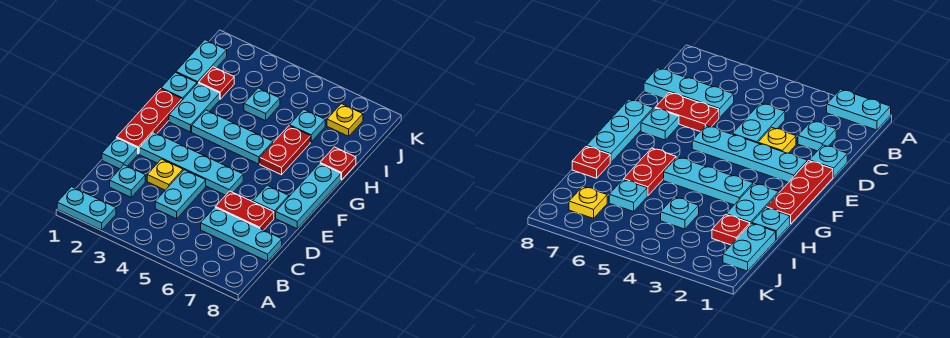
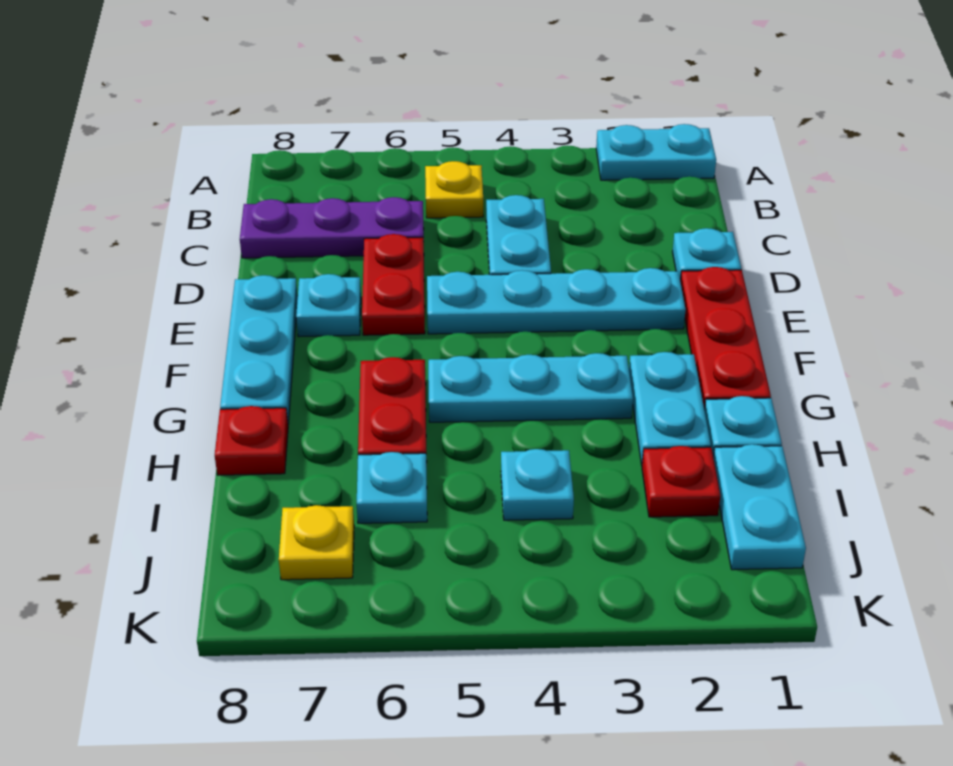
cyan 1x1 plate [110,165,145,197] -> none
cyan 1x3 plate [201,208,282,261] -> purple 1x3 plate [240,197,424,258]
yellow 1x1 plate [147,159,183,190] -> yellow 1x1 plate moved to [425,161,483,218]
red 1x2 plate [215,191,274,230] -> red 1x2 plate turned to [362,234,425,335]

